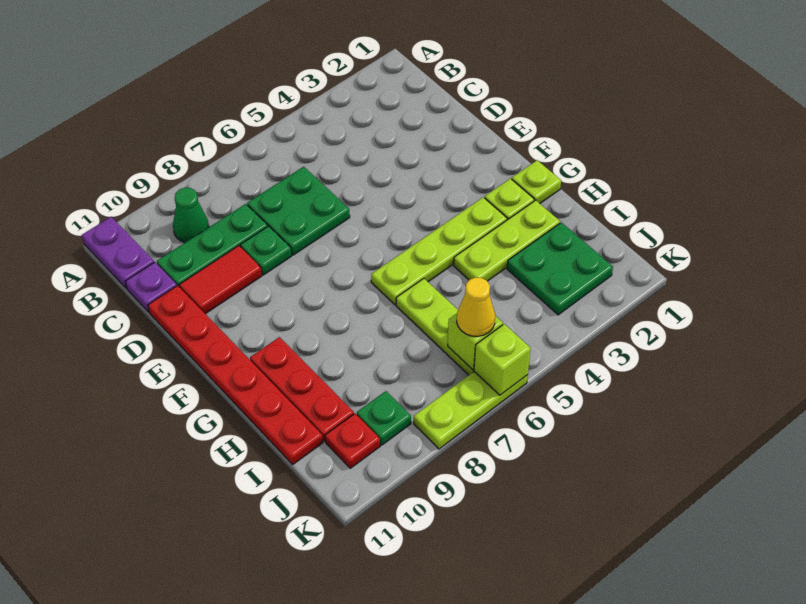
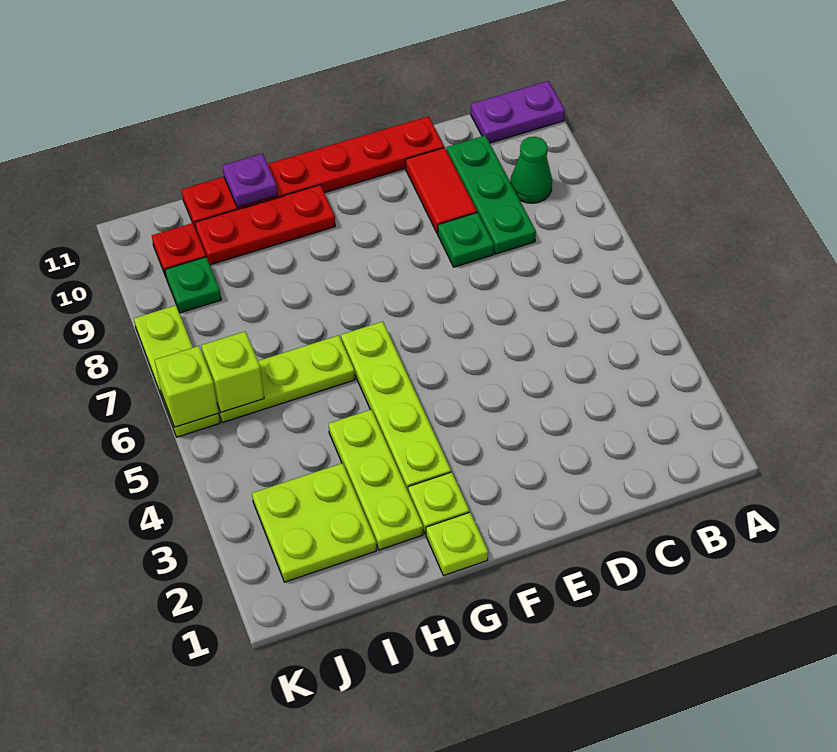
green 2x2 plate [247,167,350,255] -> none
purple 1x1 plate [125,262,177,312] -> purple 1x1 plate moved to [223,154,277,208]
green 2x2 plate [507,222,613,315] -> lime 2x2 plate [252,463,376,582]
yellow 1x1 cone [457,277,495,336] -> none

